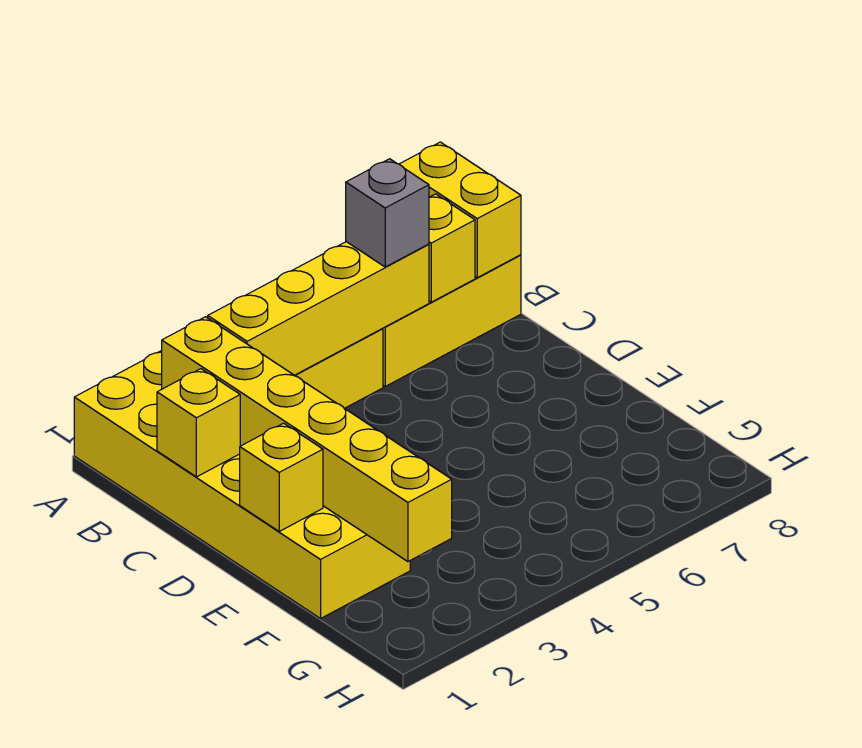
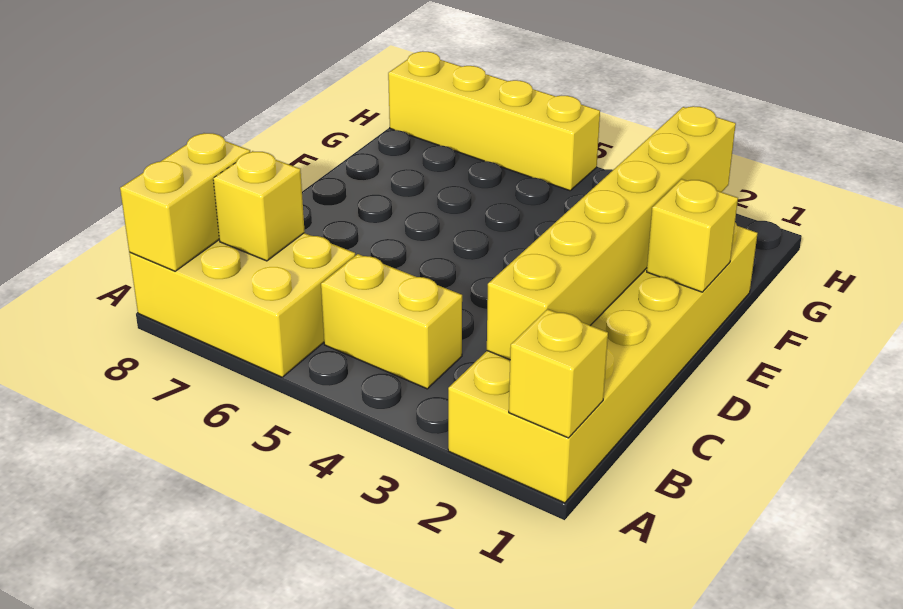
yellow 1x4 brick [208,242,429,375] -> yellow 1x4 brick moved to [388,51,600,191]
grey 1x1 brick [346,159,429,267] -> none
yellow 1x1 brick [157,369,240,477] -> yellow 1x1 brick moved to [509,309,608,438]

